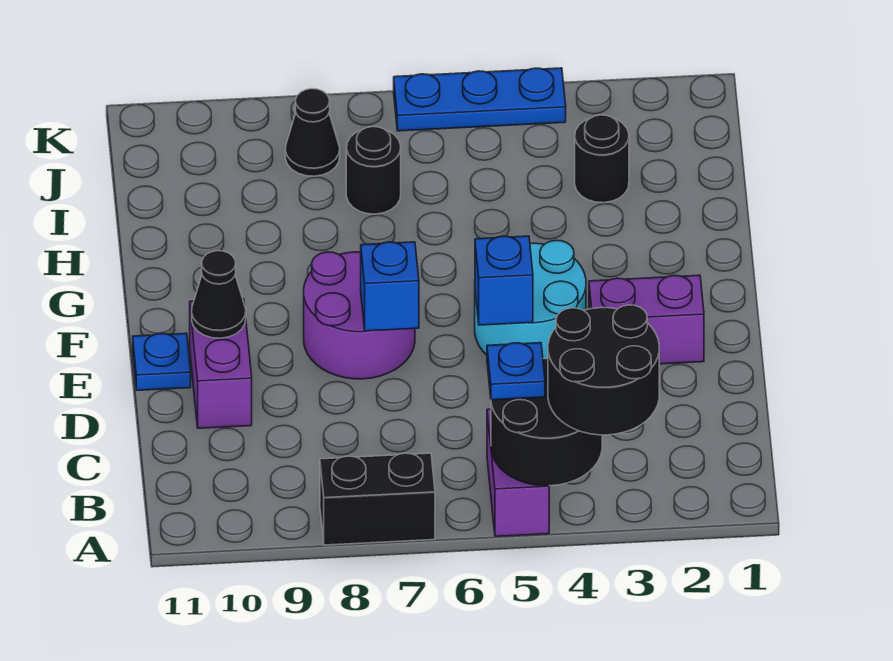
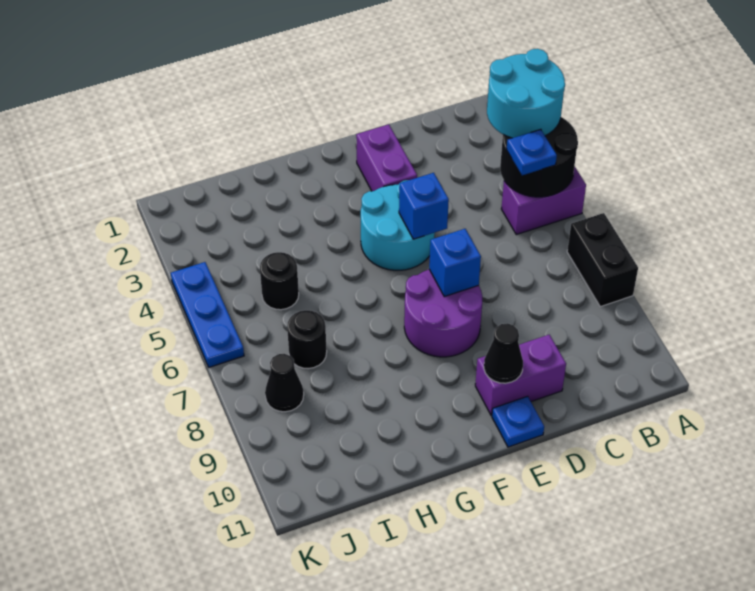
black 2x2 round brick [548,305,659,435] -> cyan 2x2 round brick [487,49,565,138]
black 1x1 round brick [575,115,629,203] -> black 1x1 round brick moved to [260,252,299,310]

